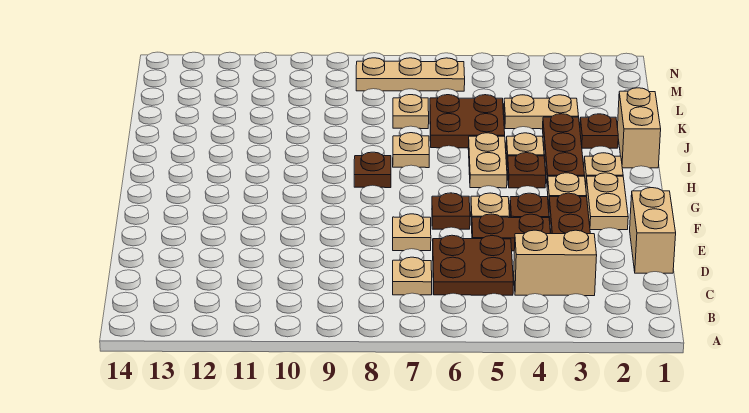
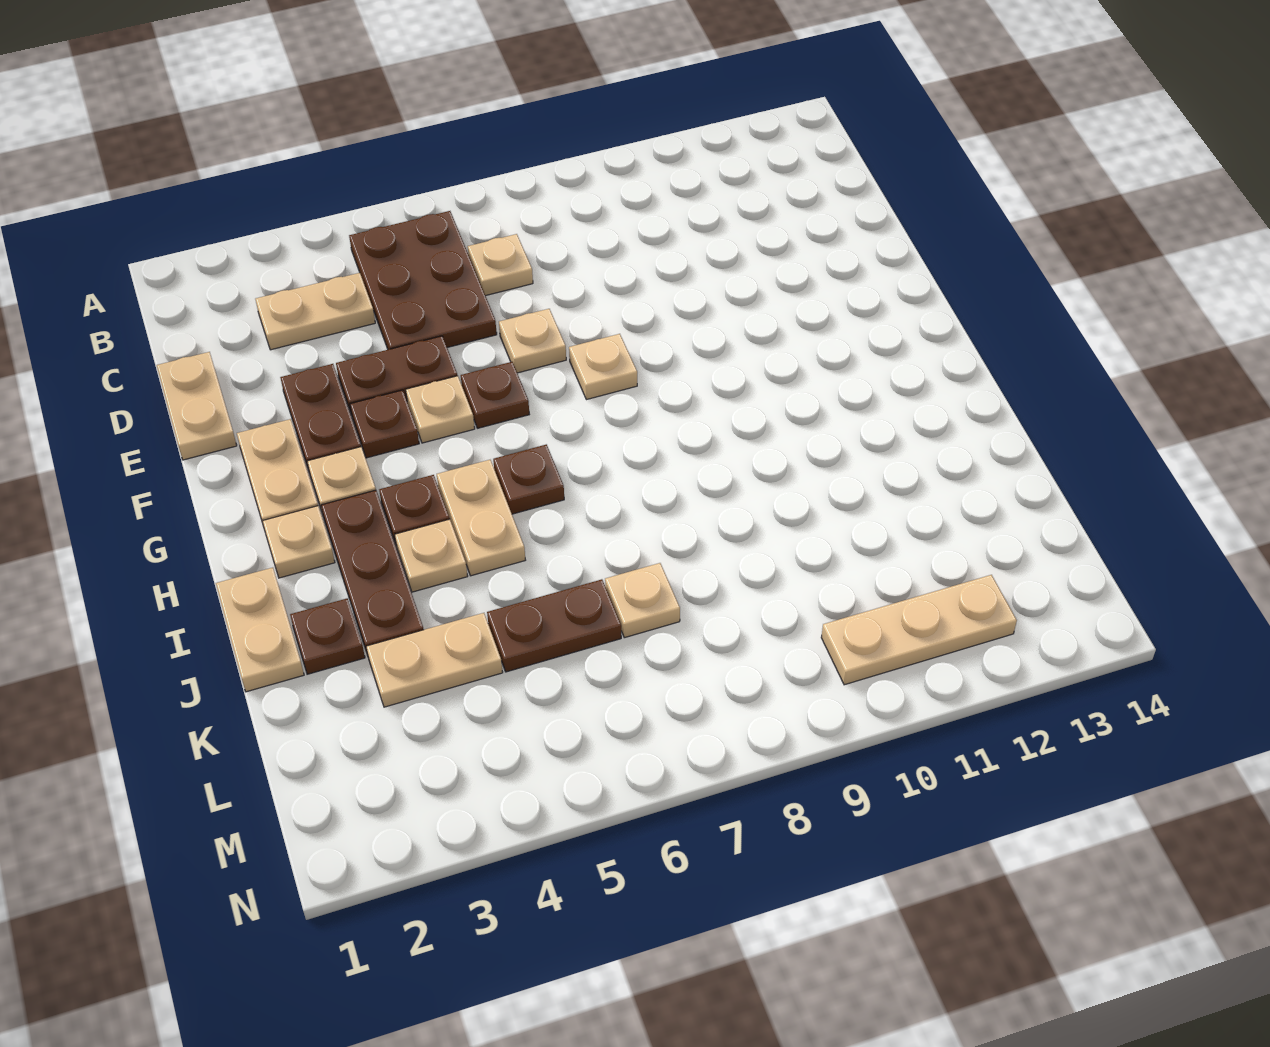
tan 1x2 brick [514,230,597,296] -> tan 1x2 plate [255,273,375,350]
brown 2x2 plate [433,235,513,295] -> brown 2x3 plate [349,211,497,350]
tan 1x2 brick [630,188,676,273] -> tan 1x2 plate [157,352,237,460]
brown 1x1 plate [354,152,391,188] -> brown 1x1 plate moved to [493,444,564,514]
tan 1x2 brick [617,88,661,168] -> tan 1x2 plate [216,568,304,692]
tan 1x1 plate [393,133,429,168] -> tan 1x1 plate moved to [569,334,637,400]
brown 2x2 plate [430,95,505,148] -> brown 1x2 plate [487,579,621,672]
tan 1x3 plate [356,58,465,91] -> tan 1x3 plate moved to [821,575,1017,685]

